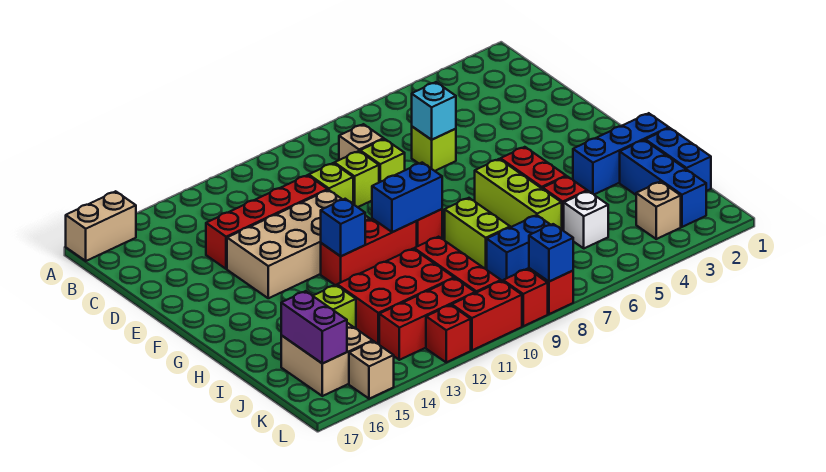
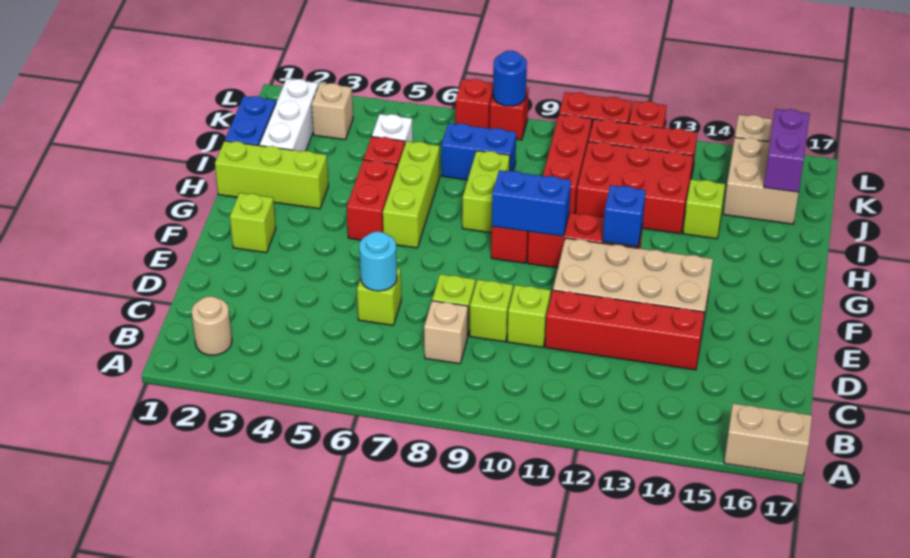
none -> tan 1x1 round brick [192,296,232,355]
cyan 1x1 brick [412,82,456,140] -> cyan 1x1 round brick [359,232,397,291]
none -> lime 1x1 brick [230,193,276,253]
blue 1x3 brick [573,113,669,194] -> lime 1x3 brick [215,141,328,209]
blue 1x3 brick [620,140,706,227] -> white 1x3 brick [259,79,318,151]
blue 1x1 brick [529,224,573,282] -> blue 1x1 round brick [493,51,527,106]
red 1x1 brick [503,269,548,326] -> red 1x1 brick moved to [456,79,493,128]

